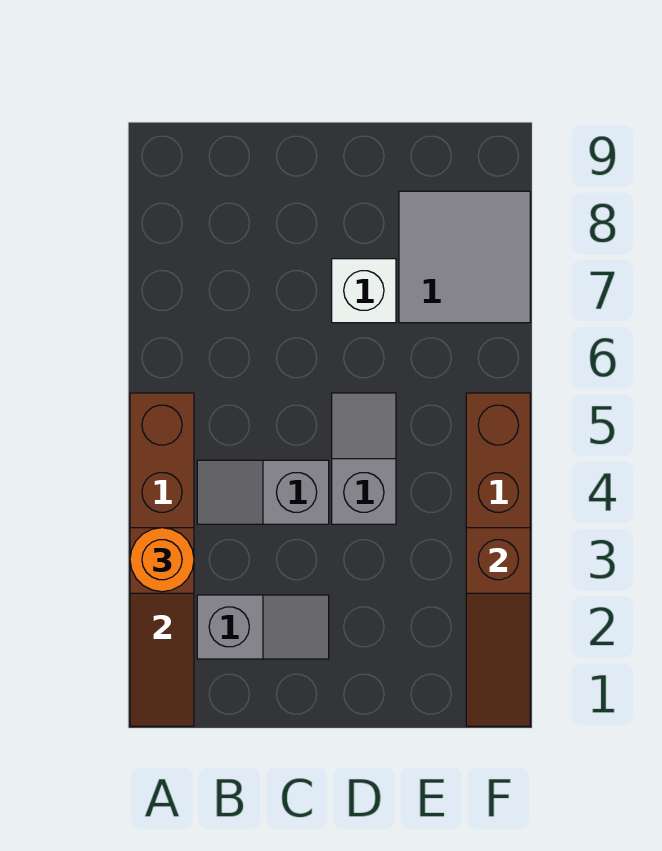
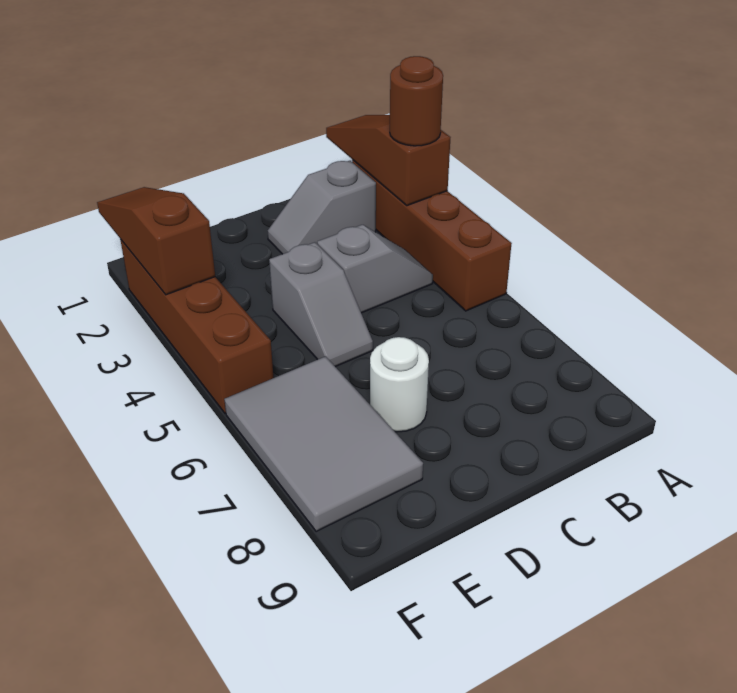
orange 1x1 round brick [130,528,194,592] -> brown 1x1 round brick [390,56,443,146]
white 1x1 brick [332,259,396,323] -> white 1x1 round brick [370,337,429,432]
grey 2x2 tile [399,191,530,323] -> grey 2x3 tile [224,356,423,532]

